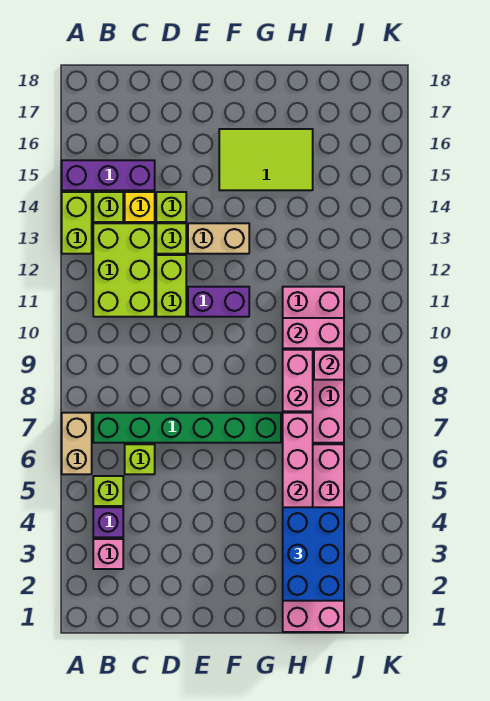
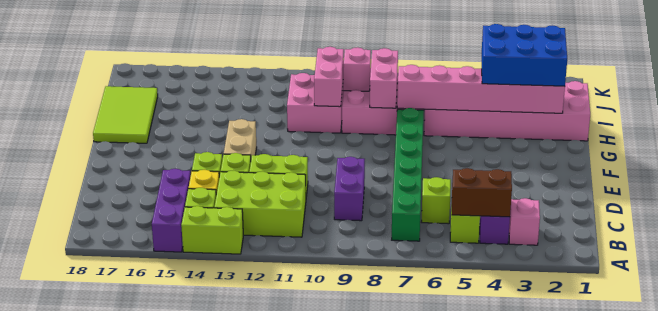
tan 1x2 brick [62,413,92,474] -> none
none -> brown 1x2 brick [452,168,512,217]
purple 1x2 brick [188,287,249,317] -> purple 1x2 brick moved to [334,157,365,221]
lime 2x3 tile [219,129,313,190] -> lime 2x3 tile moved to [93,86,158,143]
pink 1x2 brick [283,350,313,411] -> pink 1x2 brick turned to [370,48,398,108]

